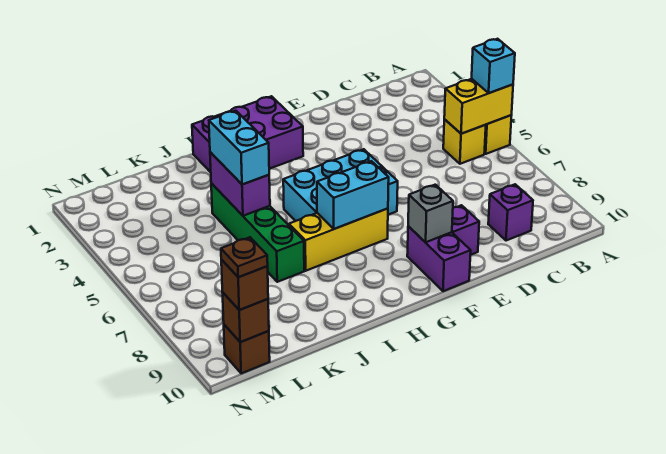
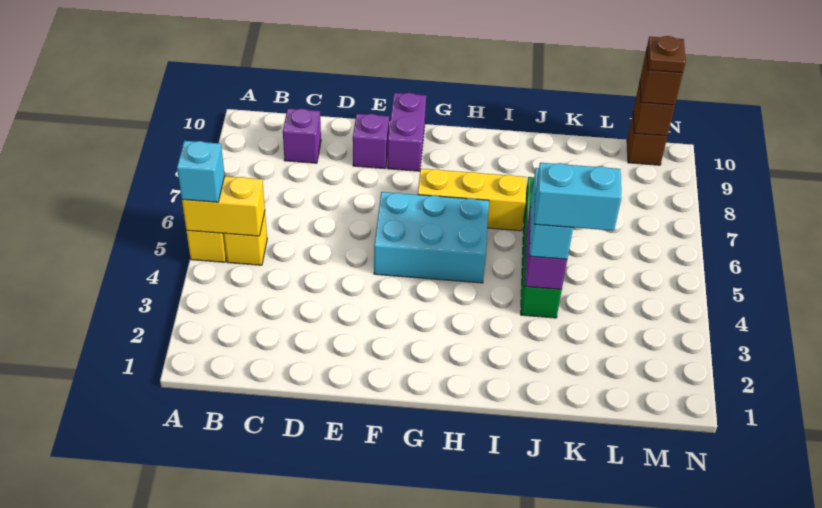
grey 1x1 brick [408,185,453,242] -> none
purple 2x3 brick [192,96,303,172] -> none
cyan 1x2 brick [317,161,389,229] -> cyan 1x2 brick moved to [534,163,622,231]

